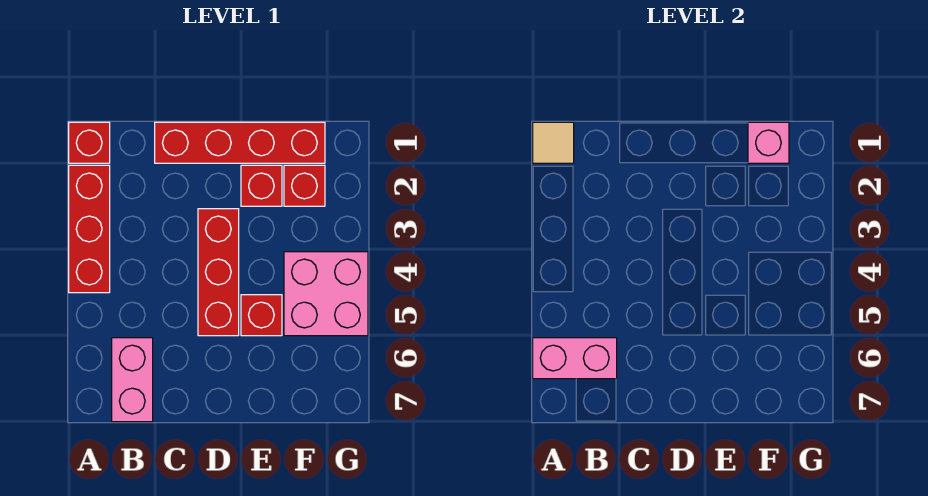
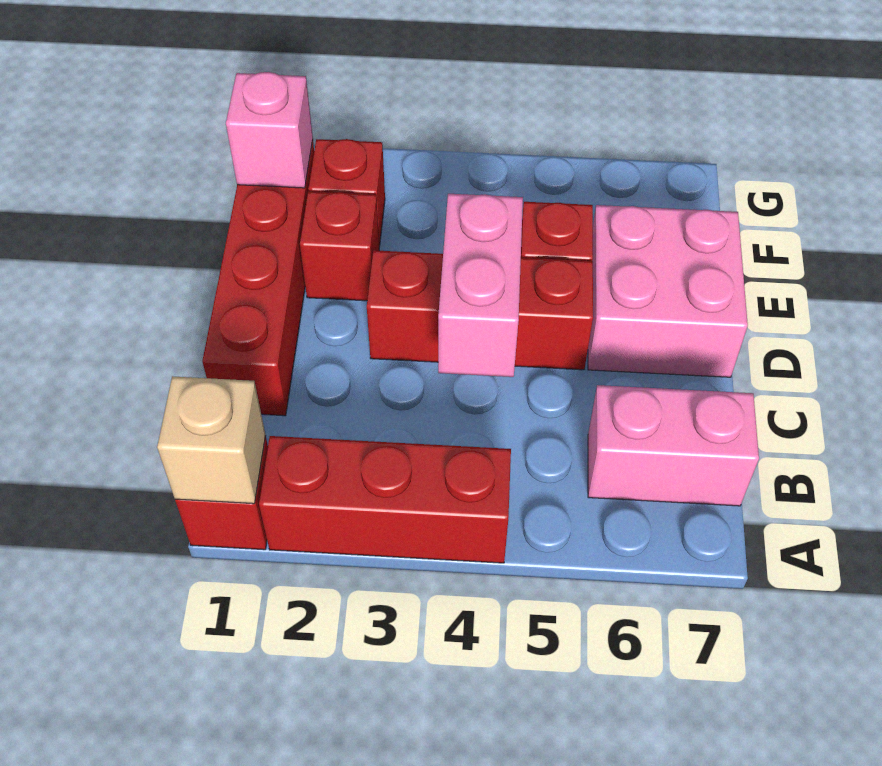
tan 1x1 tile [533,122,574,163] -> tan 1x1 brick [157,376,266,504]
pink 1x2 brick [533,338,617,379] -> pink 1x2 brick moved to [438,194,523,377]
pink 2x2 brick [284,252,368,336] -> pink 2x2 brick moved to [588,205,748,377]

